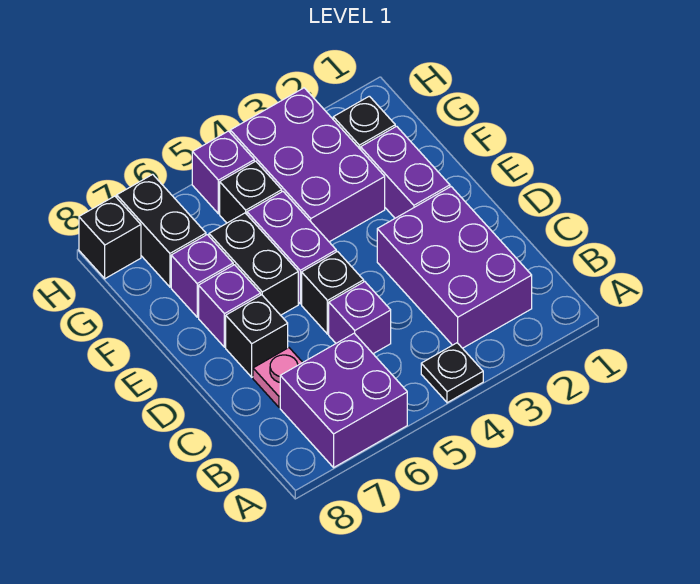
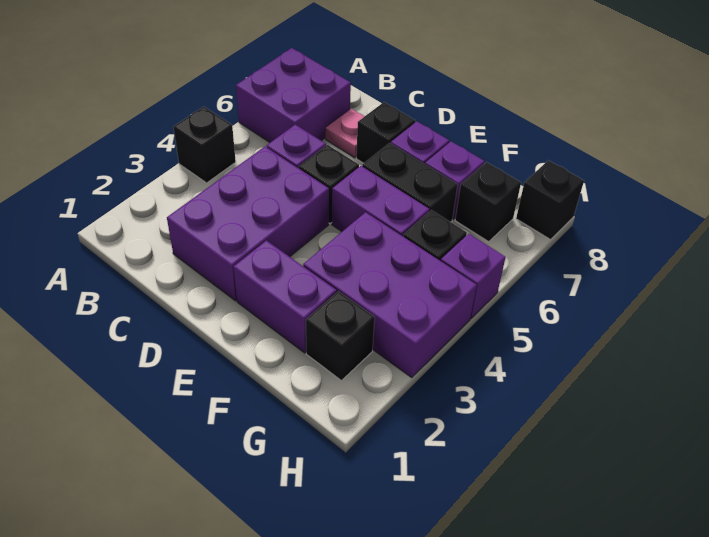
black 1x1 plate [421,343,483,403] -> black 1x1 brick [173,107,236,183]
purple 2x3 brick [377,187,532,348] -> purple 2x3 brick turned to [167,147,329,301]
black 1x2 brick [117,174,206,287] -> black 1x1 brick [455,162,521,242]

